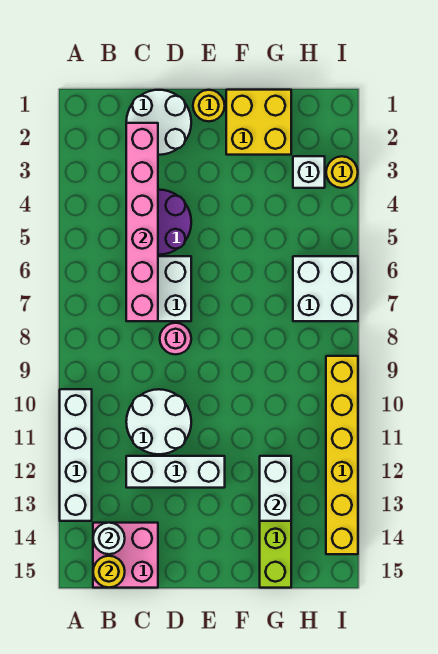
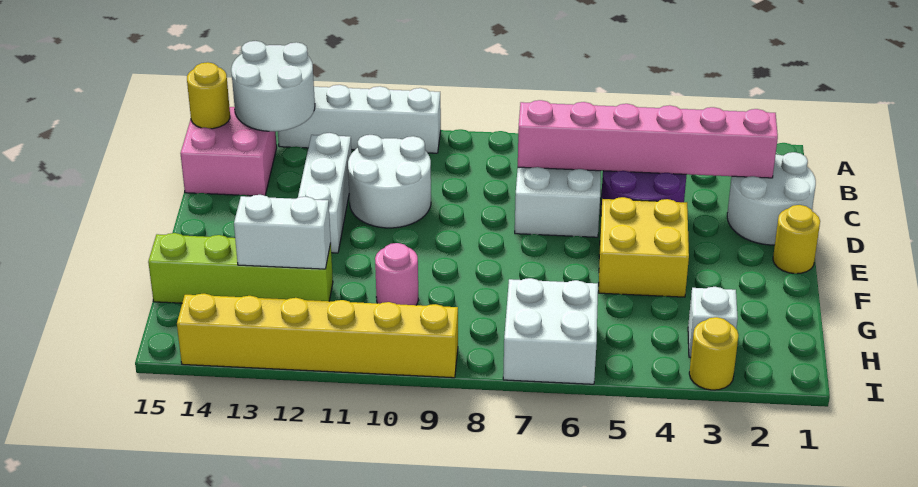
white 1x1 round brick [93,523,125,554] -> white 2x2 round brick [231,41,315,131]
pink 1x1 round brick [160,323,191,354] -> pink 1x1 round brick moved to [375,243,418,305]
yellow 2x2 brick [226,90,291,155] -> yellow 2x2 brick moved to [599,197,689,297]

